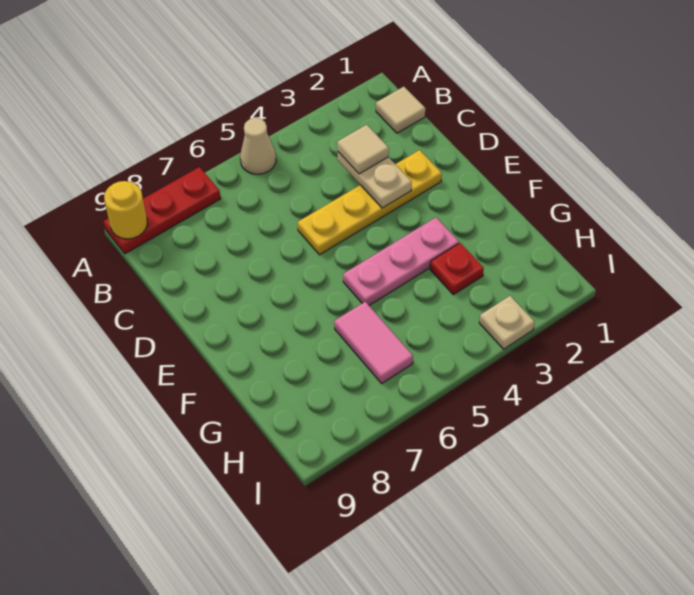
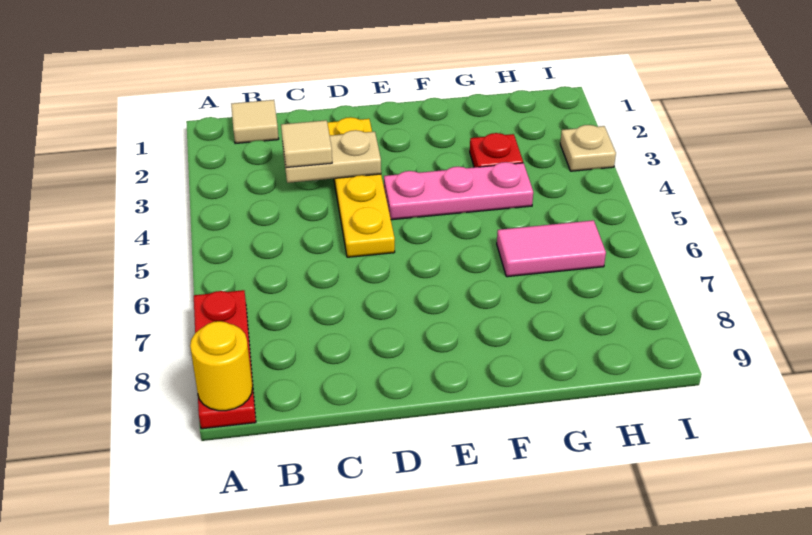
tan 1x1 cone [240,118,276,174] -> none
pink 1x3 plate [343,218,459,305] -> pink 1x3 plate turned to [384,162,533,220]

